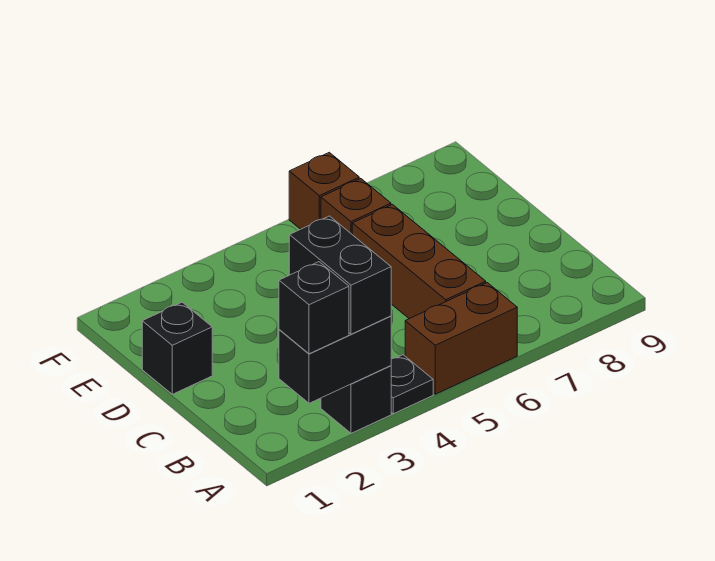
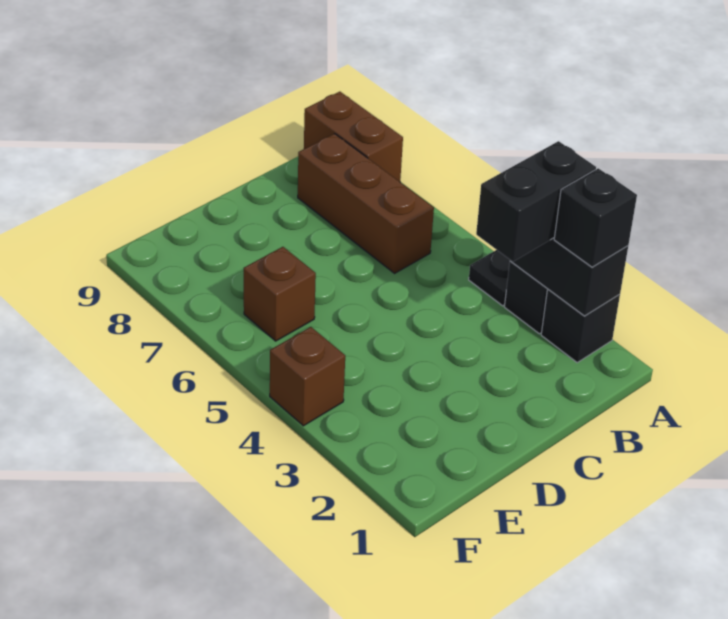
brown 1x2 brick [405,283,517,394] -> brown 1x2 brick moved to [304,92,403,182]
brown 1x3 brick [352,205,486,319] -> brown 1x3 brick turned to [298,134,434,273]
black 1x1 brick [142,302,212,394] -> black 1x1 brick moved to [541,290,620,362]
brown 1x1 brick [289,152,359,229] -> brown 1x1 brick moved to [270,327,345,426]

